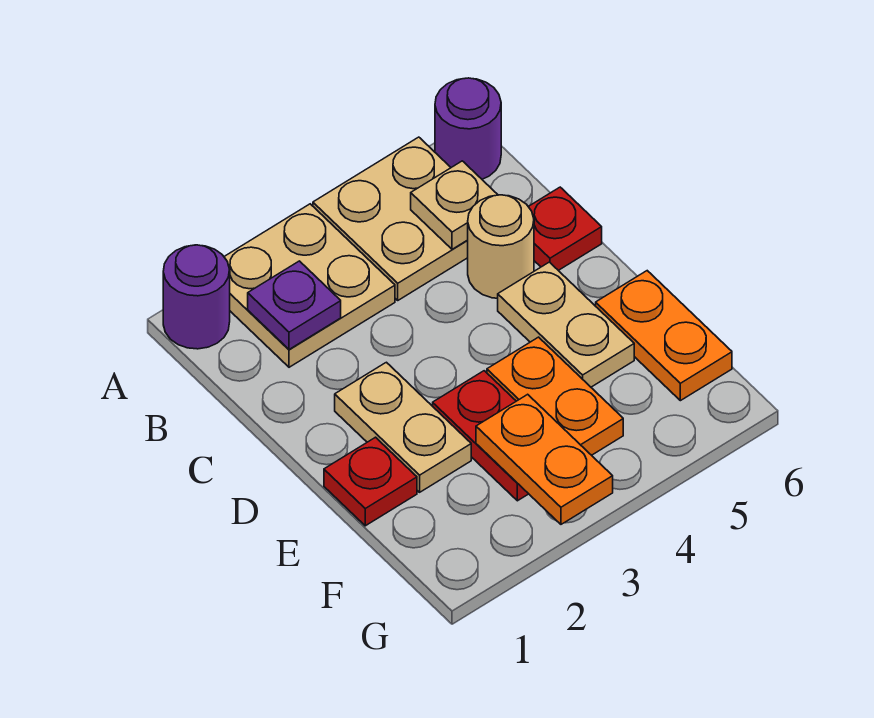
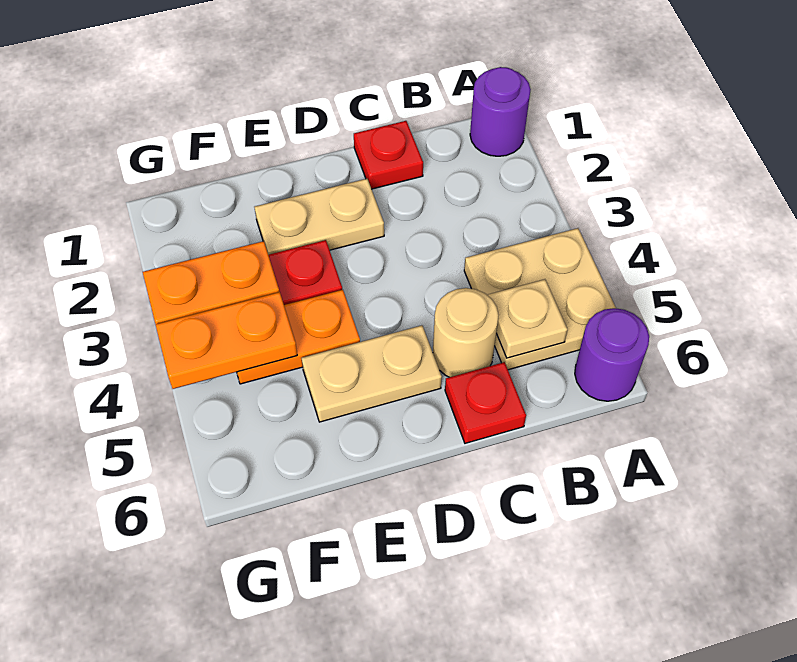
tan 2x2 plate [224,204,395,367] -> none
purple 1x1 plate [248,261,341,349] -> none
red 1x1 plate [324,437,417,526] -> red 1x1 plate moved to [354,121,423,189]
orange 1x2 plate [596,271,732,401] -> orange 1x2 plate moved to [156,292,297,389]

